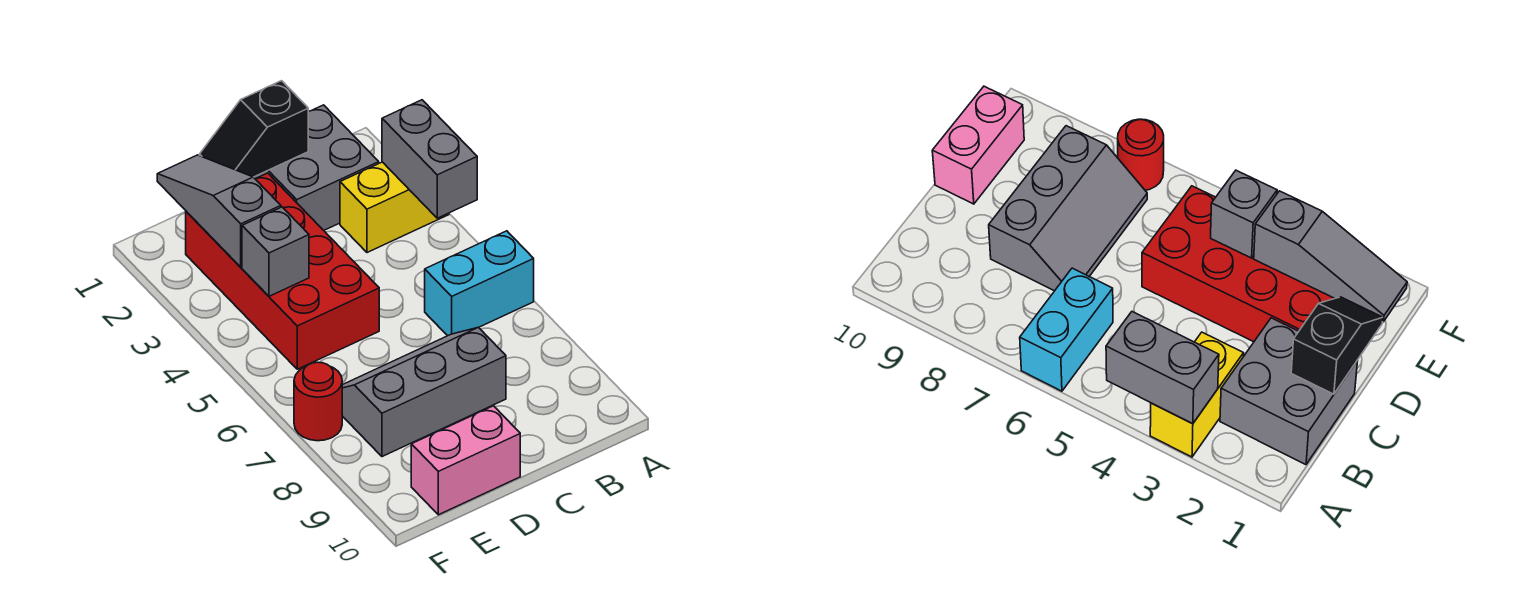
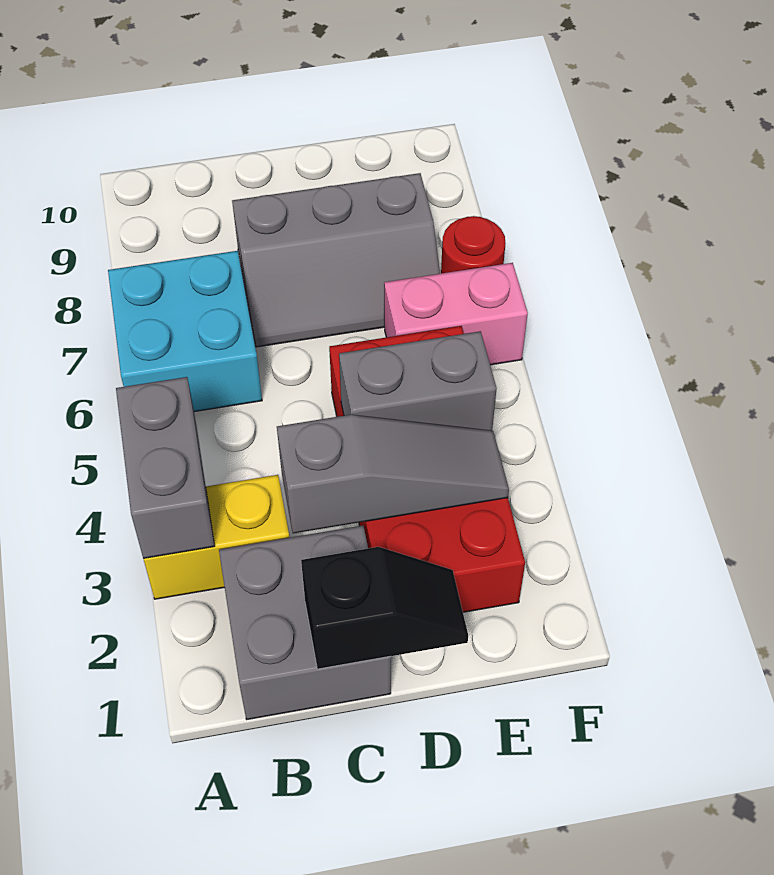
cyan 1x2 brick [425,231,534,336] -> cyan 2x2 brick [108,251,262,412]
pink 1x2 brick [411,406,520,515] -> pink 1x2 brick moved to [384,263,528,365]
grey 1x3 slope [157,155,281,267] -> grey 1x3 slope turned to [277,415,509,533]
grey 1x1 brick [242,207,309,296] -> grey 1x2 brick [339,331,497,431]

